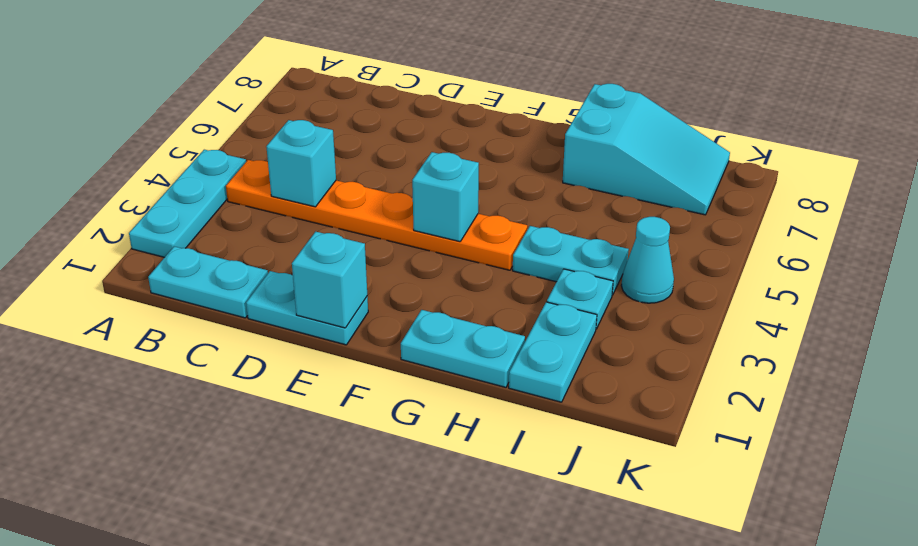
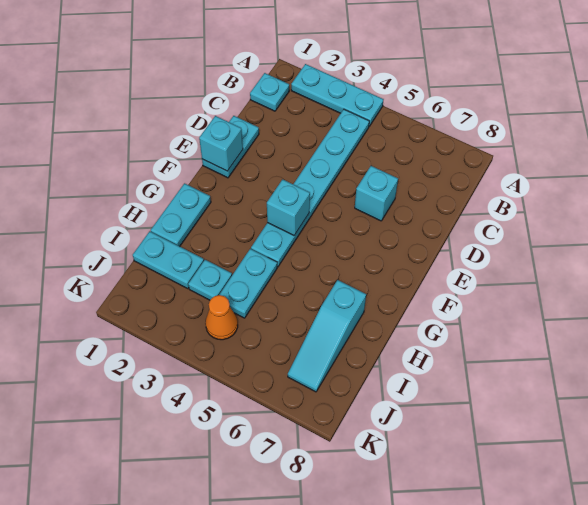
cyan 1x2 plate [148,246,268,318] -> cyan 1x1 plate [250,73,289,111]
orange 1x6 plate [226,160,527,270] -> cyan 1x6 plate [251,109,369,267]
cyan 1x1 brick [266,120,336,207] -> cyan 1x1 brick moved to [355,166,398,221]
cyan 2x3 slope [563,84,730,215] -> cyan 1x3 slope [288,280,366,392]
cyan 1x1 cone [621,217,674,303] -> orange 1x1 cone [205,295,238,340]

